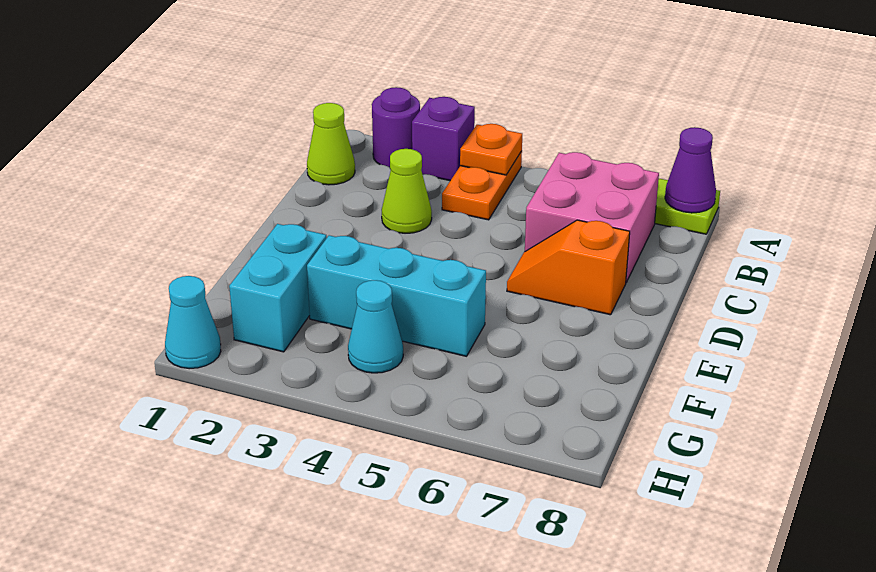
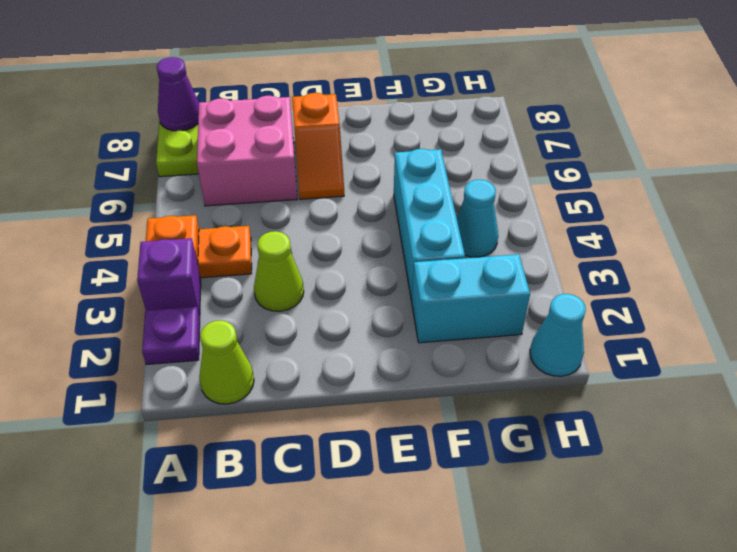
purple 1x1 round brick [372,87,420,168] -> purple 1x1 plate [142,307,200,365]

